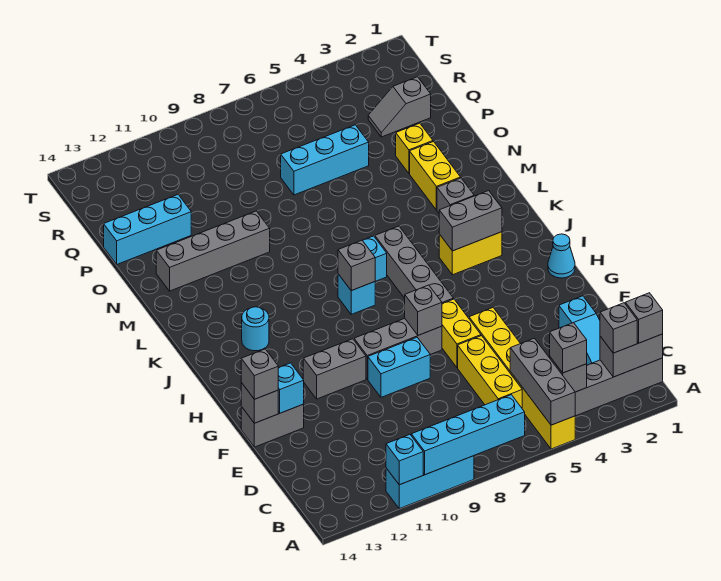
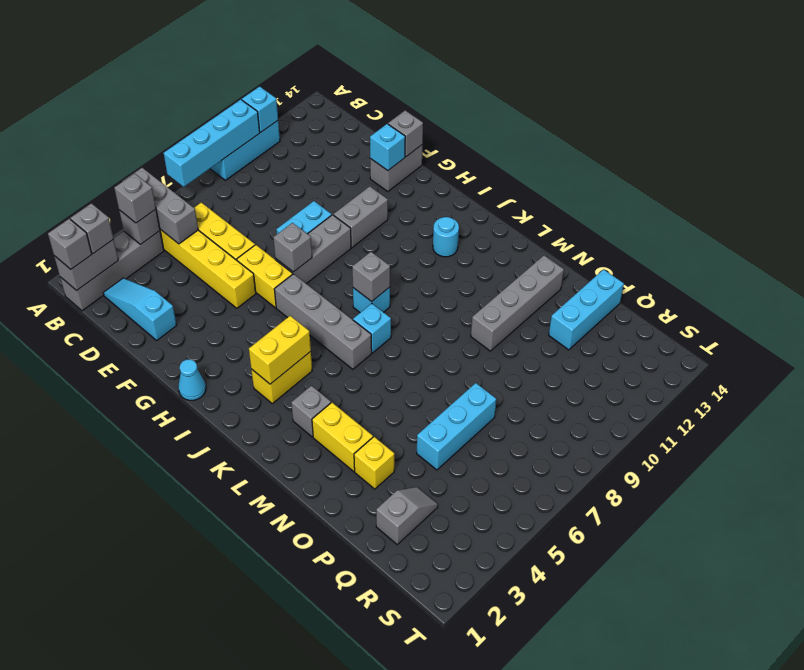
grey 1x1 brick [241,349,278,399] -> none
grey 1x2 brick [439,191,502,251] -> yellow 1x2 brick [249,316,311,384]

